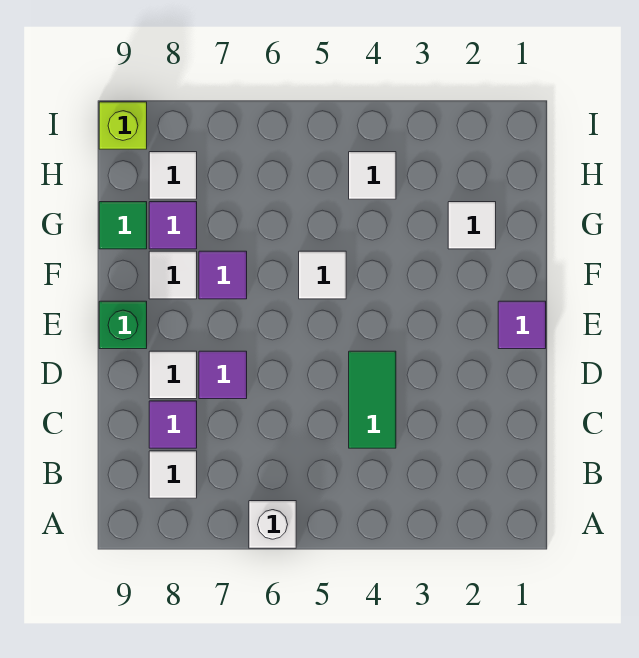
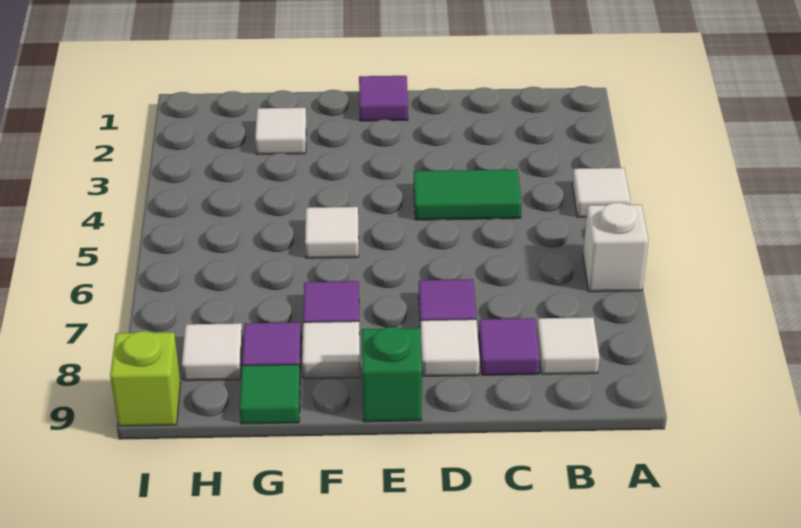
white 1x1 tile [349,152,396,199] -> white 1x1 tile moved to [572,168,630,217]

